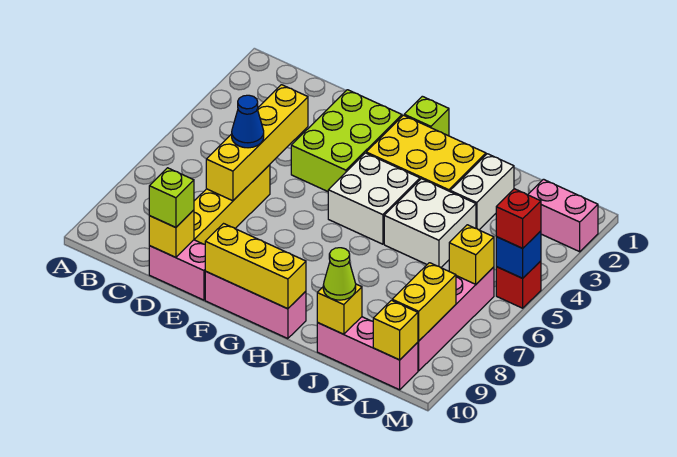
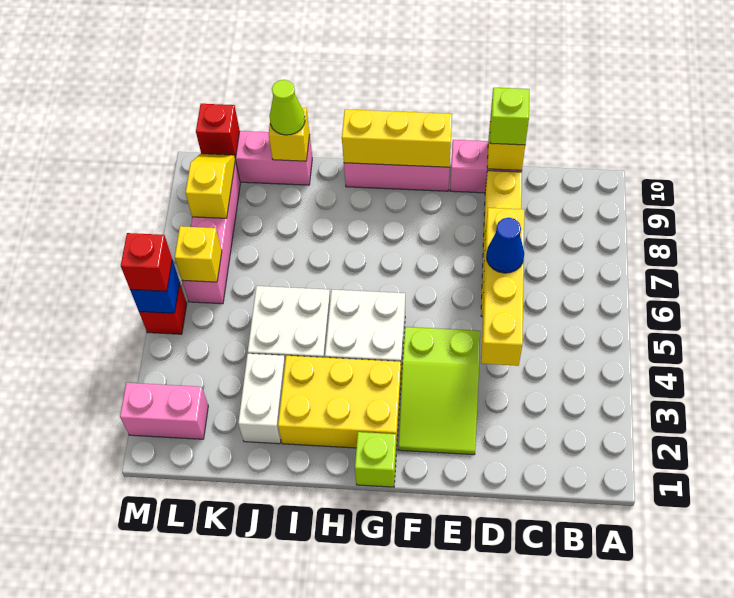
lime 2x3 brick [291,90,402,191] -> lime 2x3 slope [398,327,480,455]
yellow 1x2 brick [392,263,456,341] -> yellow 1x2 slope [185,154,235,218]
yellow 1x1 brick [373,300,418,360] -> red 1x1 brick [196,104,240,158]

